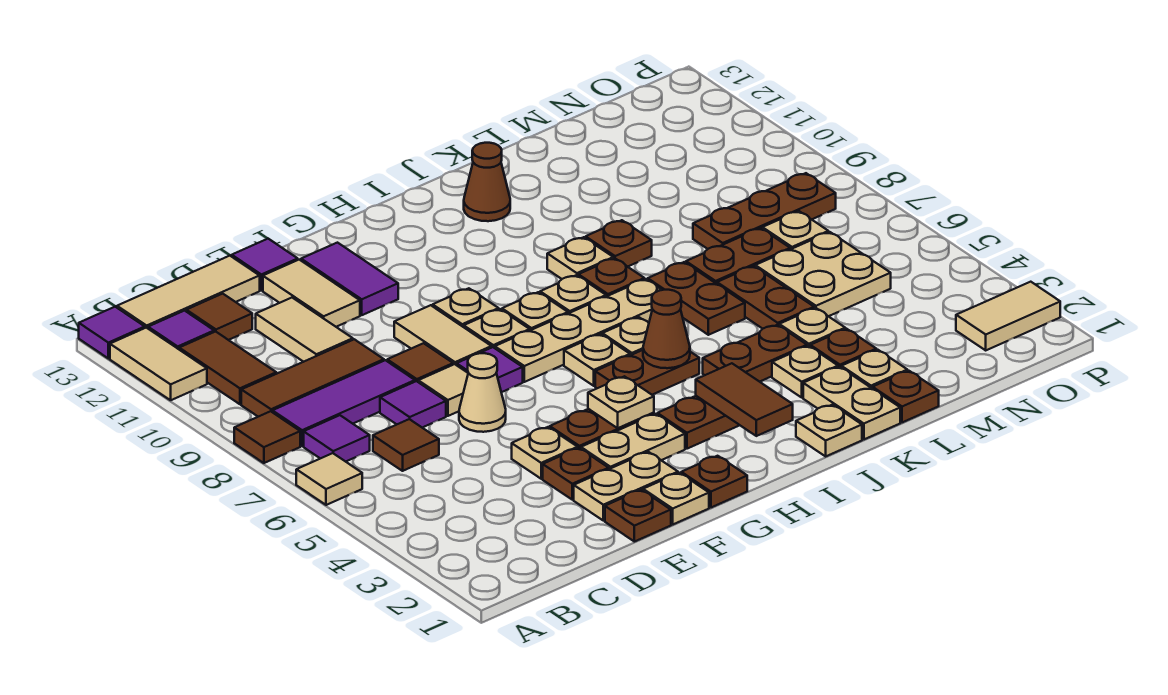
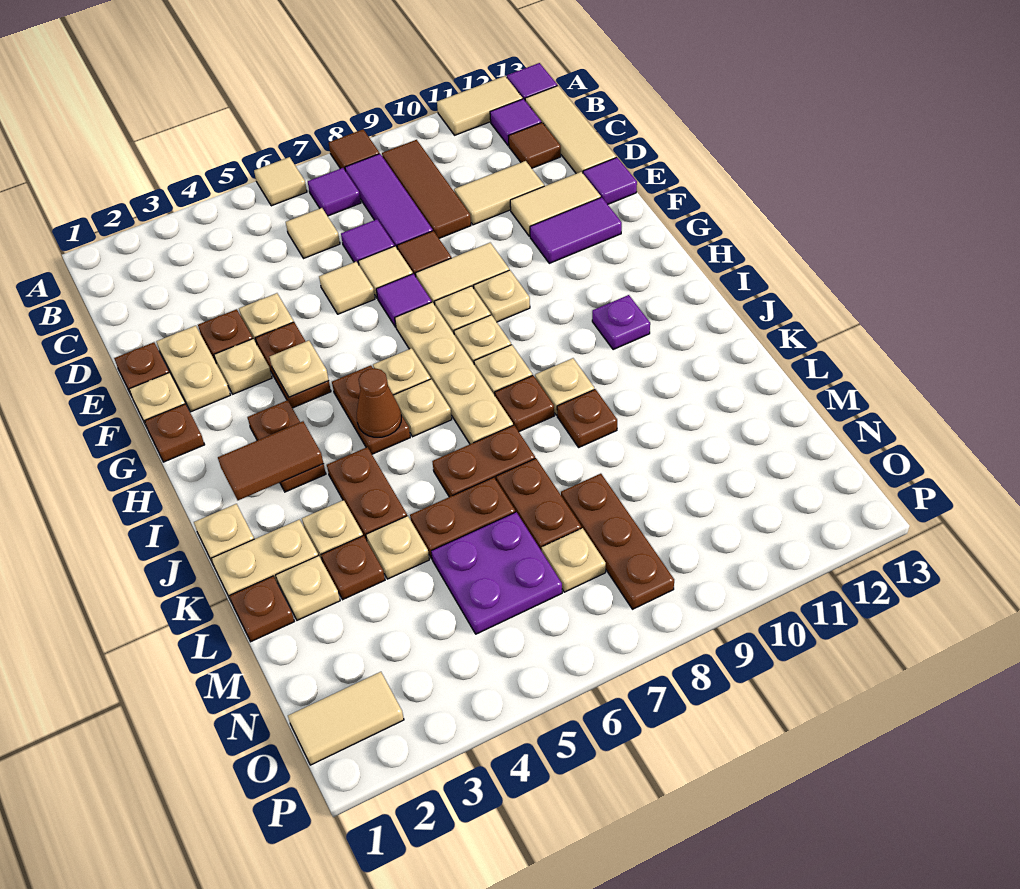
brown 1x2 tile [179,332,276,404] -> none
brown 1x1 tile [373,419,439,471] -> tan 1x1 tile [286,208,340,258]
tan 1x1 cone [459,353,506,432] -> tan 1x1 tile [319,262,375,314]
tan 1x2 plate [581,414,685,469] -> tan 1x1 plate [214,339,272,394]
none -> purple 1x1 plate [592,295,650,350]
brown 1x1 cone [464,143,510,221] -> none
tan 2x2 plate [755,232,891,316] -> purple 2x2 plate [431,512,562,634]
tan 1x2 tile [956,282,1060,350] -> tan 1x2 tile turned to [288,672,404,765]

